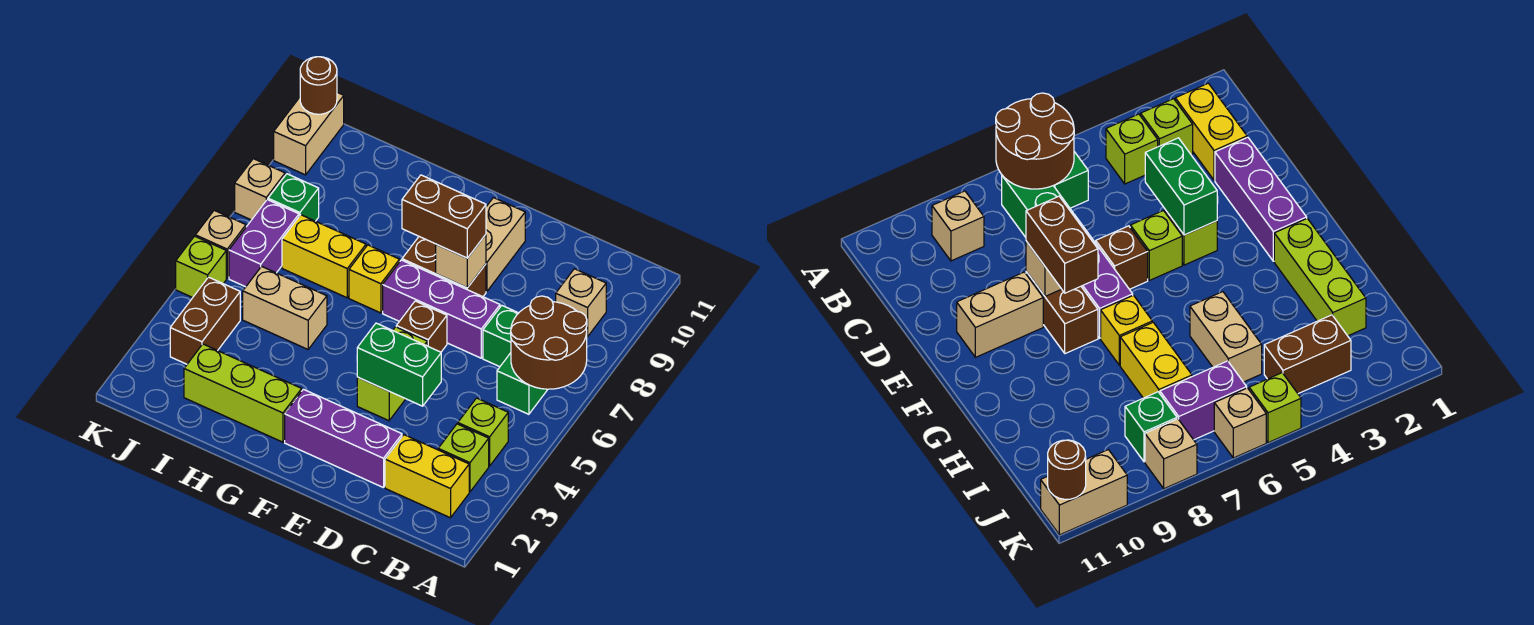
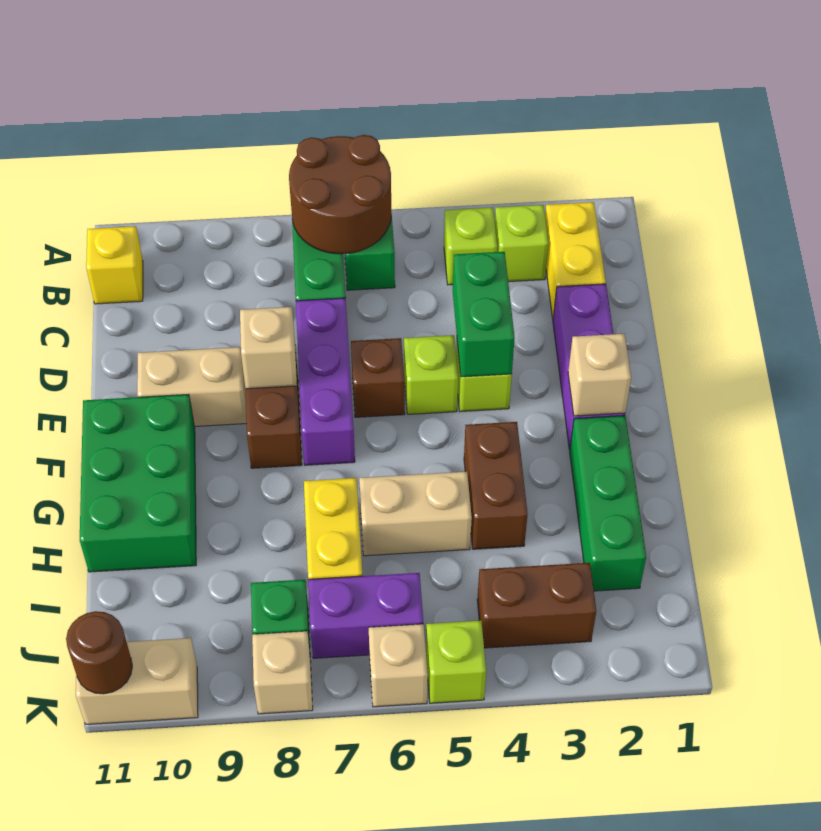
tan 1x1 brick [556,269,606,337] -> tan 1x1 brick moved to [568,334,631,416]
brown 1x2 brick [402,175,486,258] -> brown 1x2 brick moved to [464,422,528,549]
none -> green 2x3 brick [80,394,196,572]
lime 1x3 brick [184,344,302,442] -> green 1x3 brick [570,416,646,591]
yellow 1x1 brick [349,245,400,313] -> yellow 1x1 brick moved to [86,226,143,304]
tan 1x2 brick [243,266,327,349] -> tan 1x2 brick turned to [359,472,472,556]

